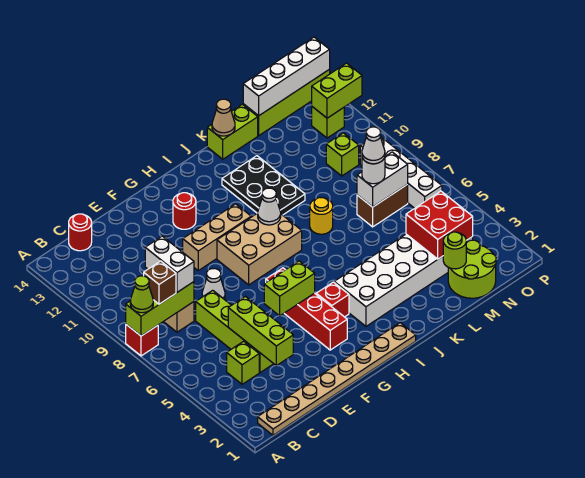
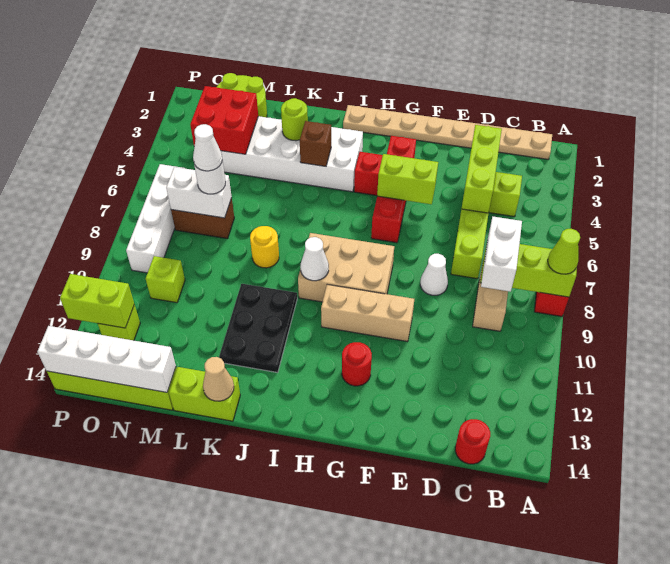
brown 1x1 brick [144,261,176,304] -> brown 1x1 brick moved to [300,121,331,166]
lime 1x1 round brick [443,232,466,269] -> lime 1x1 round brick moved to [281,98,308,141]

